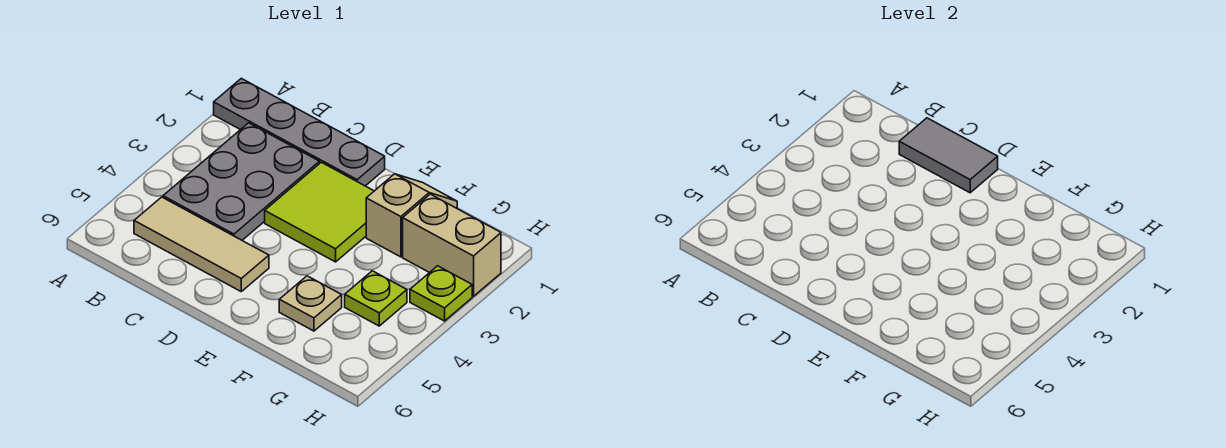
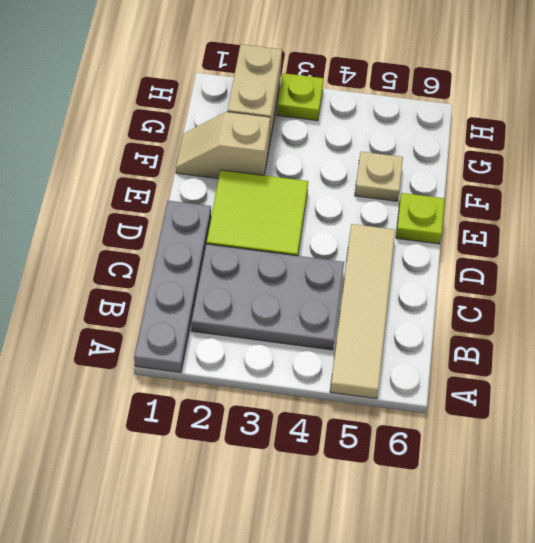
tan 1x3 tile [134,197,269,291] -> tan 1x4 tile [330,224,395,399]
grey 1x2 tile [899,118,998,193] -> none
lime 1x1 plate [345,271,407,326] -> lime 1x1 plate moved to [396,193,445,244]

